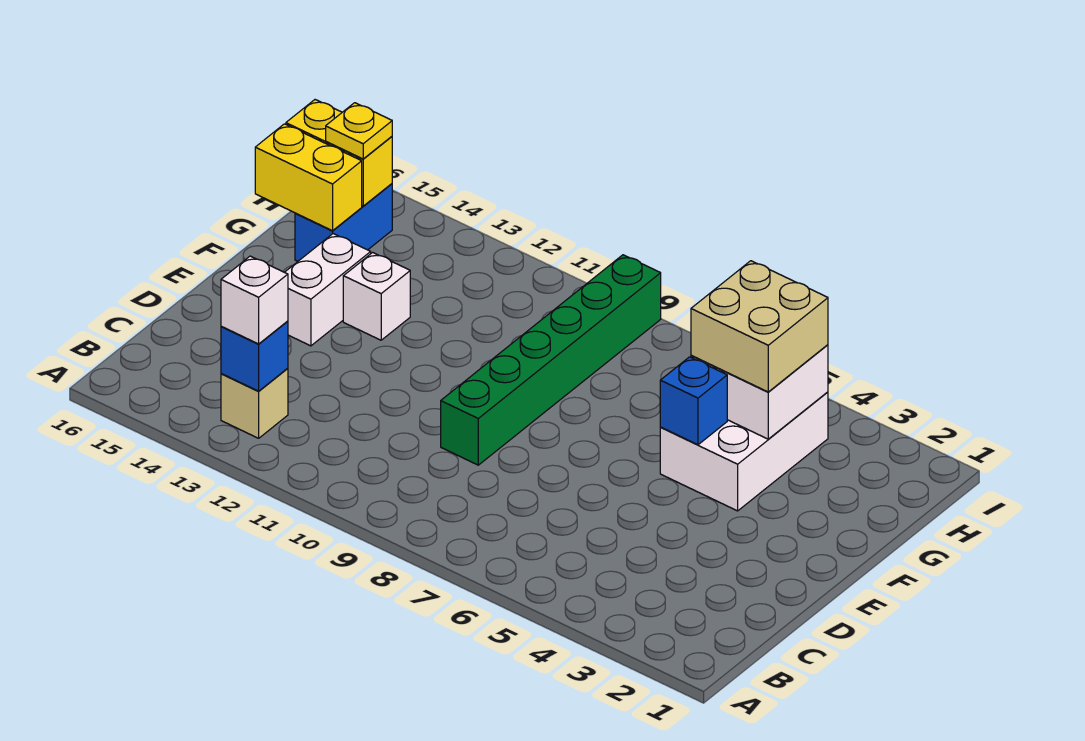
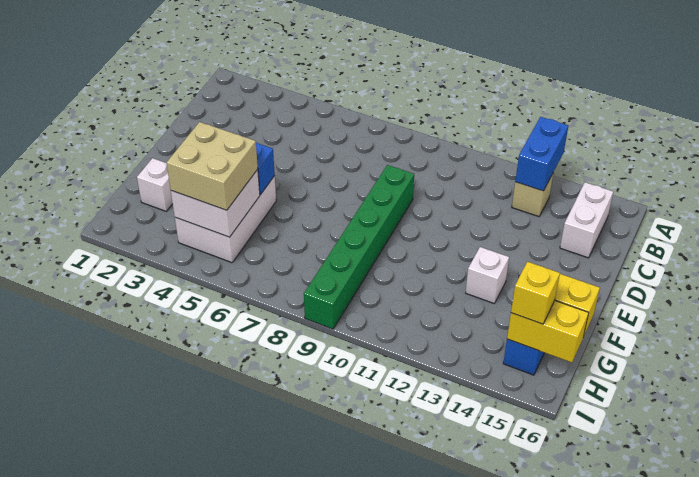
blue 1x1 brick [221,321,288,391] -> blue 1x2 brick [515,117,568,191]
white 1x1 brick [221,256,288,344] -> white 1x1 brick moved to [137,158,173,211]
white 1x2 brick [285,234,371,346] -> white 1x2 brick moved to [560,182,613,258]
yellow 1x1 plate [326,103,392,159] -> yellow 1x1 brick [511,262,560,324]

